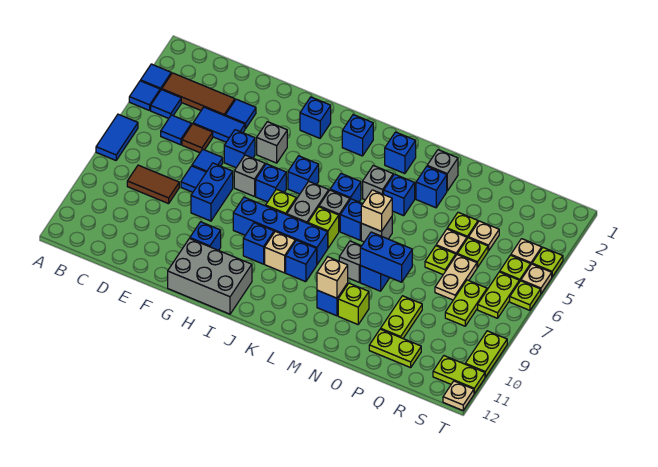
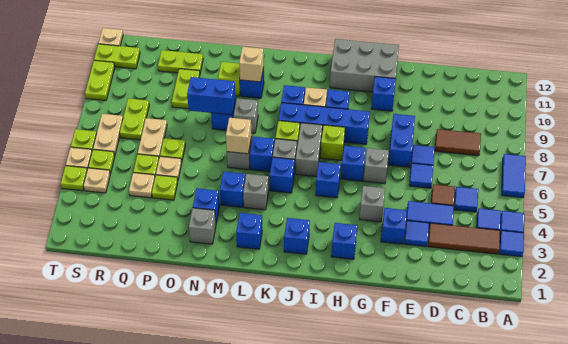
blue 1x1 brick [224,130,255,168] -> blue 1x1 brick moved to [381,208,407,244]
lime 1x2 plate [478,272,519,318] -> tan 1x2 plate [93,114,123,155]

